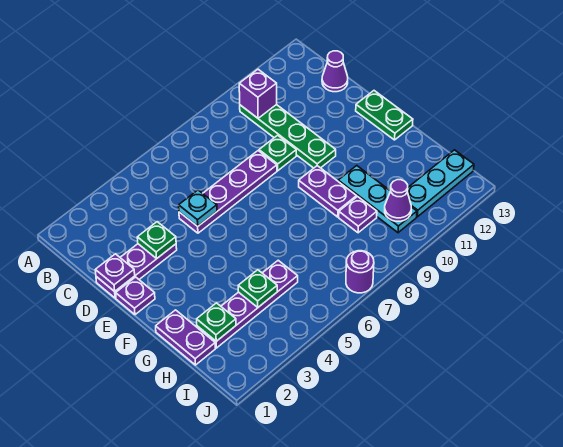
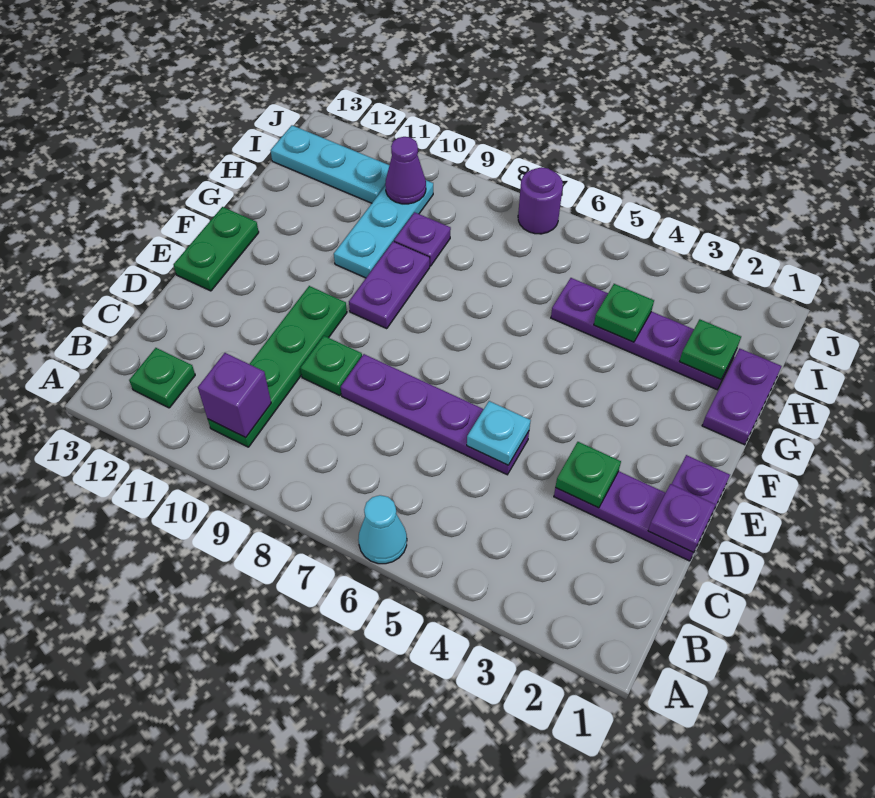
none -> cyan 1x1 cone [358,495,407,564]
none -> green 1x1 plate [129,348,195,408]
purple 1x1 cone [322,51,348,92] -> none

